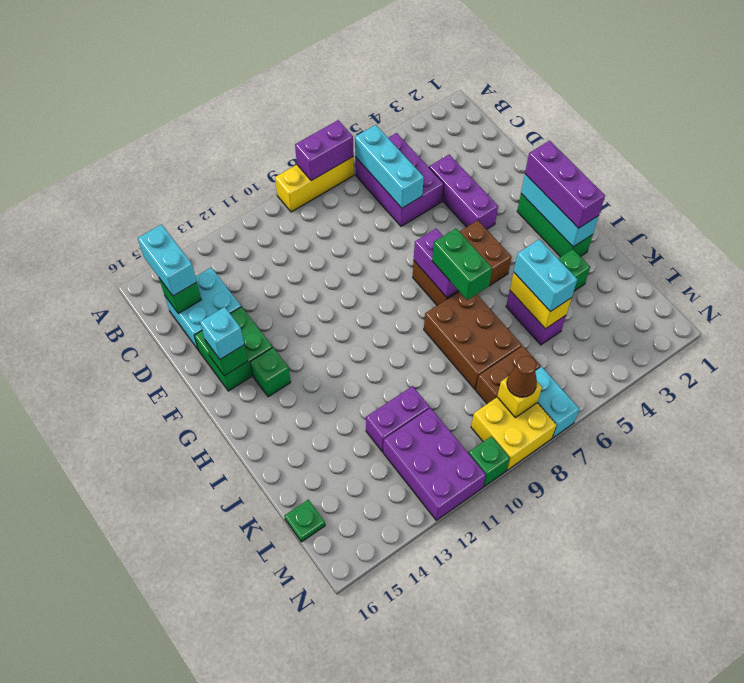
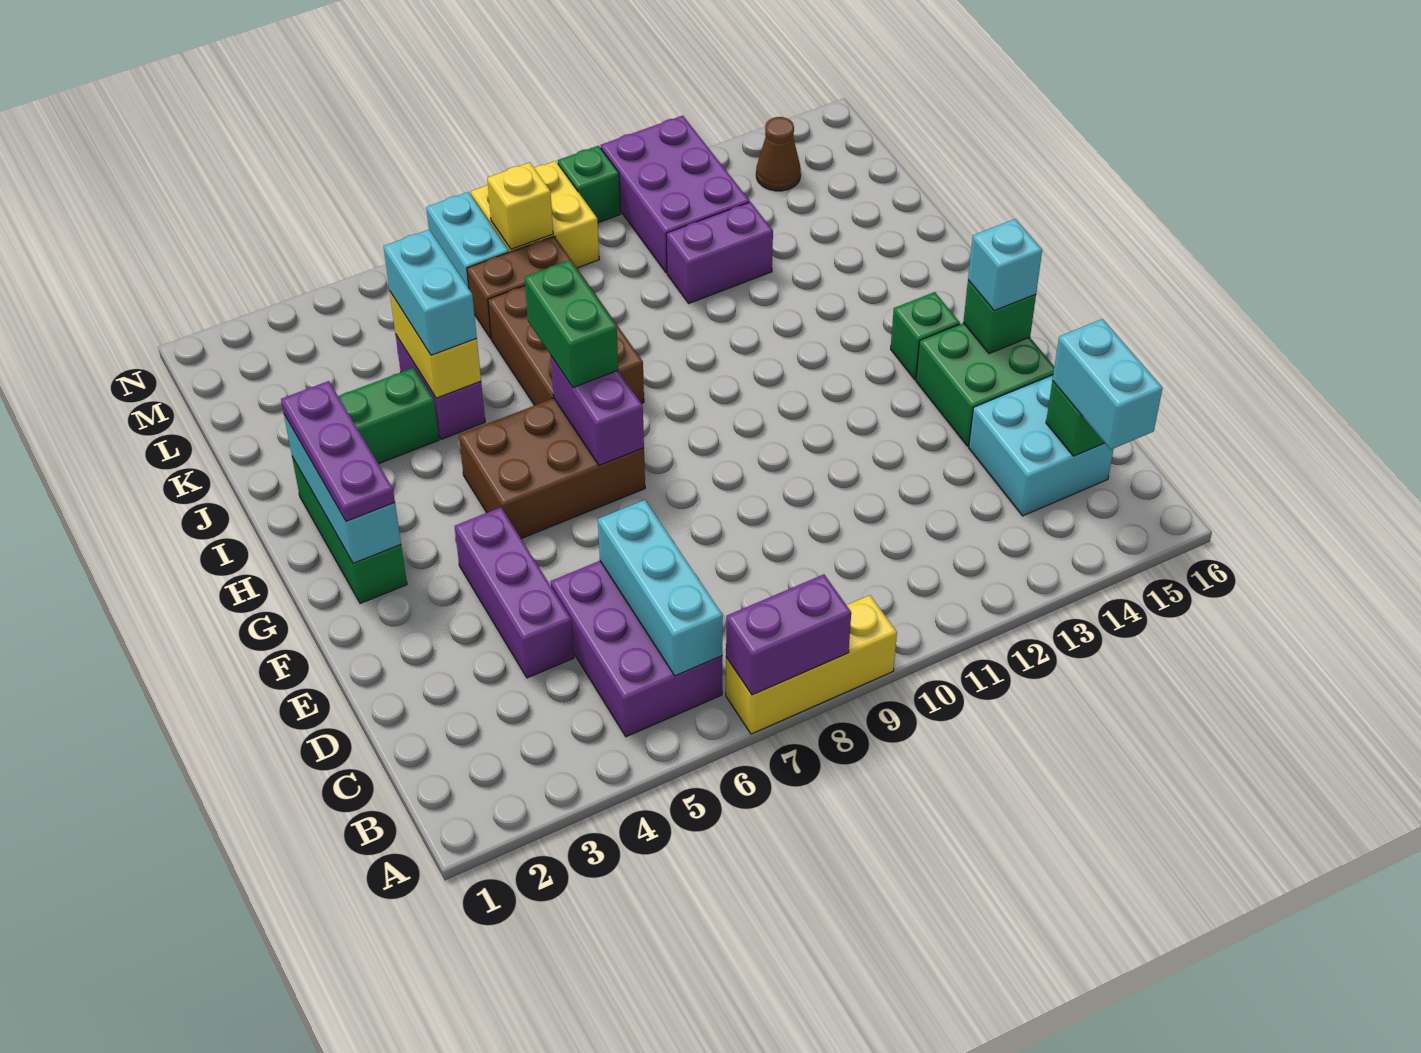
purple 1x3 brick [525,141,605,228] -> purple 1x3 plate [281,381,395,521]
green 1x1 plate [284,500,325,542] -> none
brown 1x1 cone [507,356,537,397] -> brown 1x1 cone moved to [756,117,801,191]

